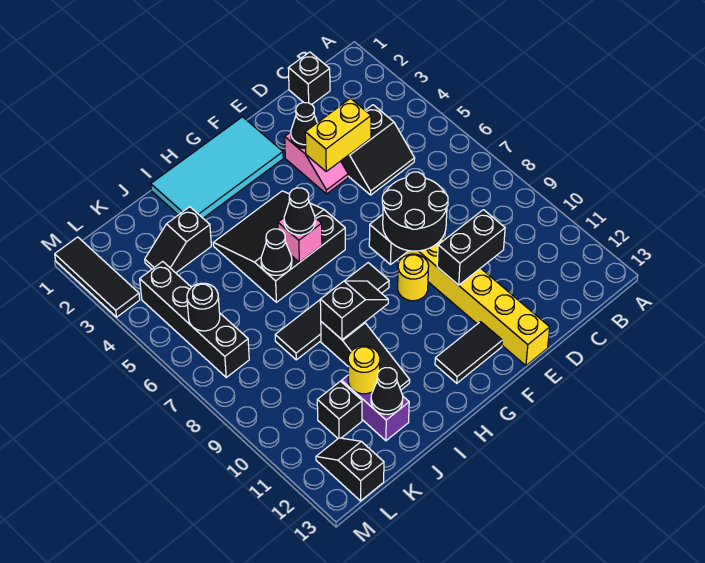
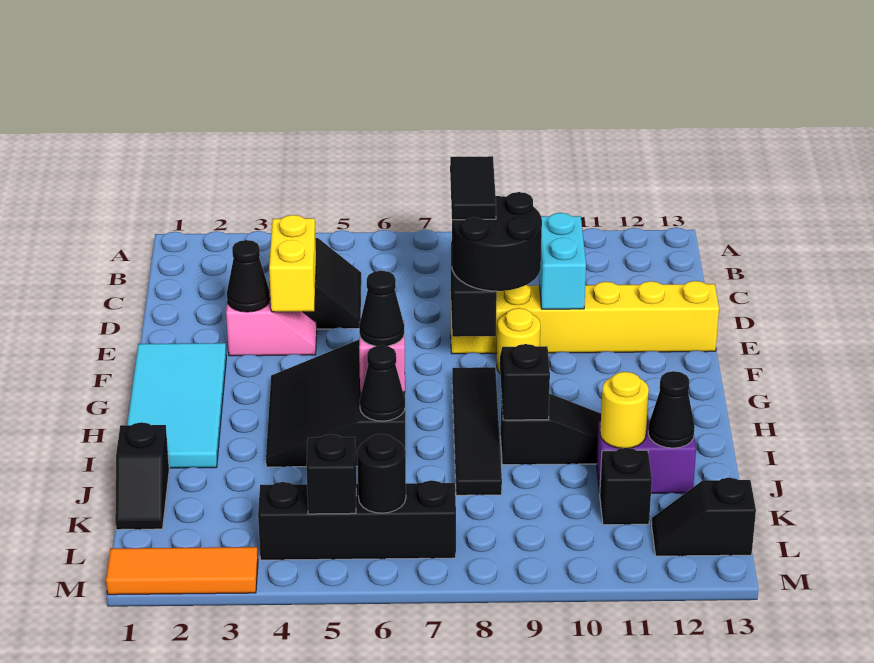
black 1x1 brick [288,52,330,104] -> black 1x1 brick moved to [306,434,356,514]
black 1x2 brick [437,210,505,285] -> cyan 1x2 brick [539,213,586,309]
black 1x2 tile [435,322,502,383] -> black 1x2 tile moved to [450,156,496,220]
black 1x2 slope [145,207,211,273] -> black 1x2 slope moved to [115,422,169,530]
black 1x3 tile [55,237,140,317] -> orange 1x3 tile [106,547,258,595]

